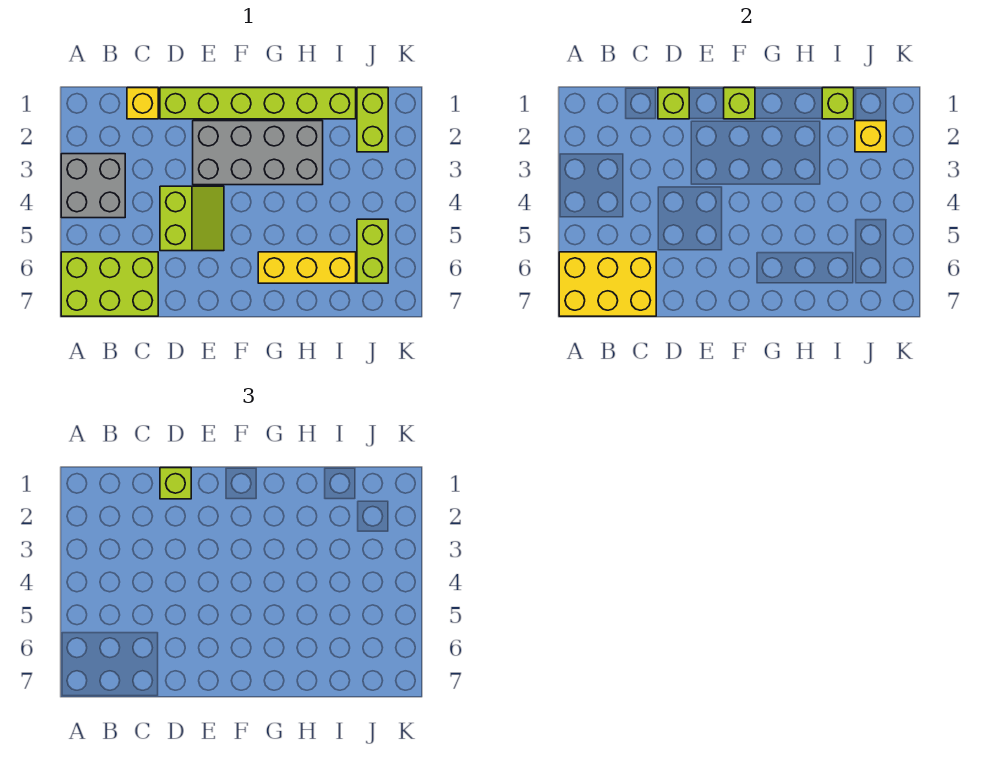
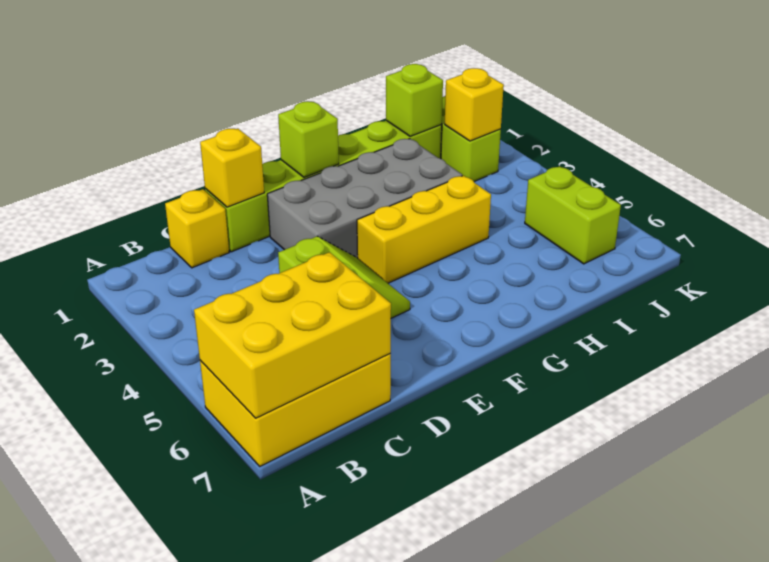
grey 2x2 brick [61,154,125,218] -> none
lime 2x3 brick [61,252,158,316] -> yellow 2x3 brick [200,354,391,466]
lime 1x1 brick [658,88,689,119] -> yellow 1x1 brick [200,129,264,207]
lime 1x1 brick [160,468,191,499] -> none
yellow 1x3 brick [258,252,356,283] -> yellow 1x3 brick moved to [357,176,491,283]

